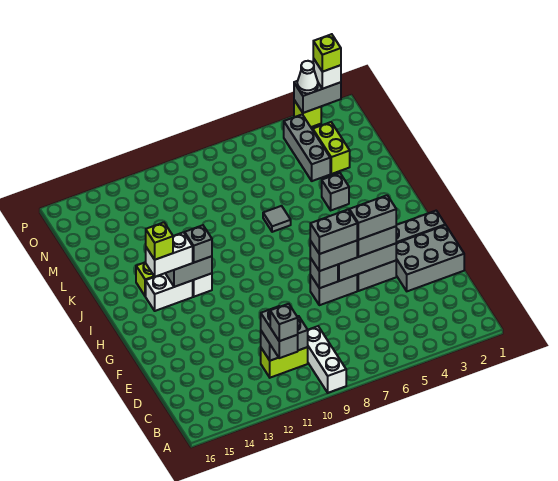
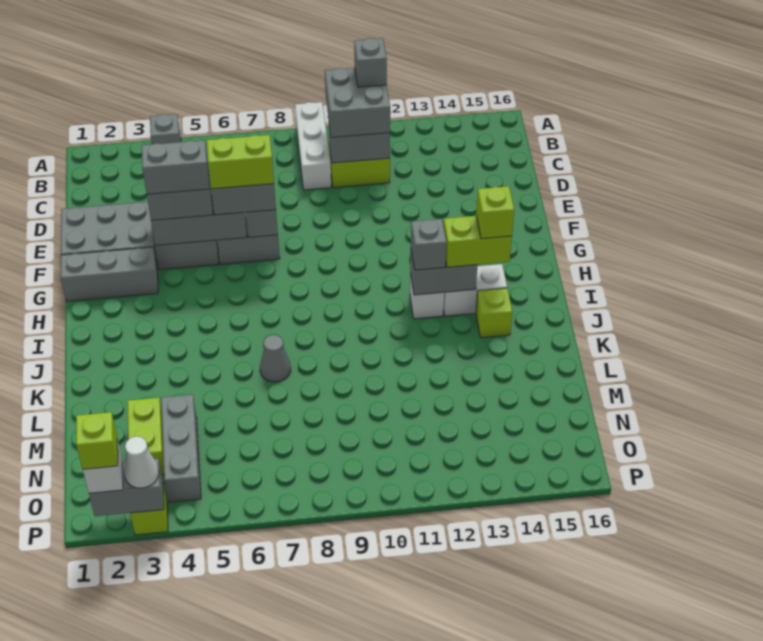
grey 1x2 brick [261,306,298,358] -> grey 2x2 brick [325,68,390,137]
grey 1x2 brick [310,210,357,254] -> lime 1x2 brick [207,135,274,189]
white 1x2 brick [146,232,193,277] -> lime 1x2 brick [444,216,512,267]
grey 1x1 brick [322,173,349,210] -> grey 1x1 brick moved to [150,114,181,144]
grey 1x1 tile [263,206,291,232] -> grey 1x1 cone [260,335,291,382]

